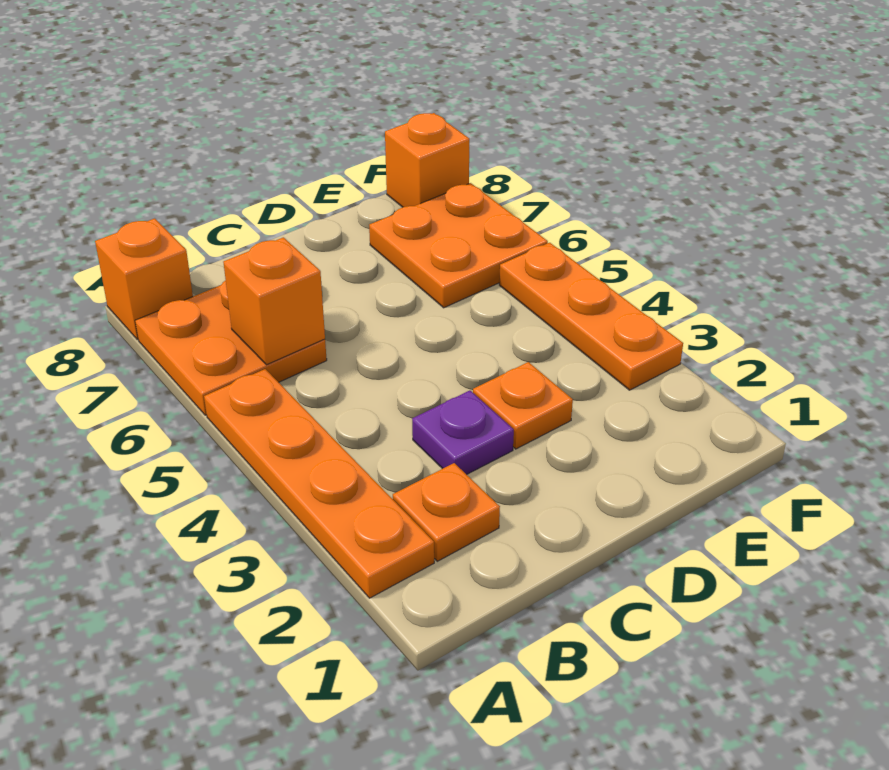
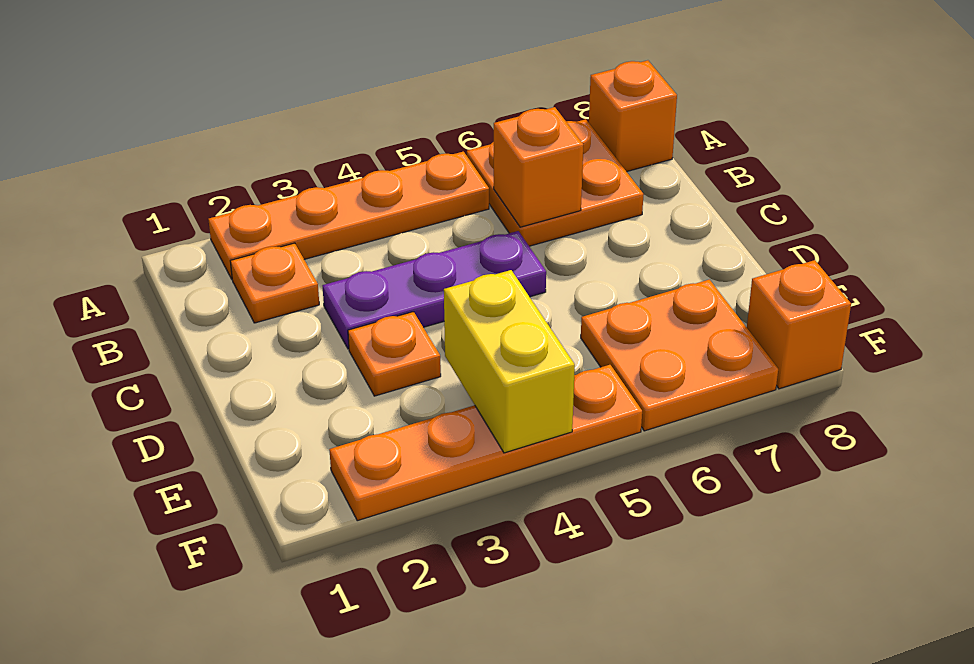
purple 1x1 plate [412,391,514,475] -> purple 1x3 plate [323,231,546,349]
none -> yellow 1x2 brick [444,270,575,453]
orange 1x3 plate [499,243,683,390] -> orange 1x4 plate [329,365,642,521]

